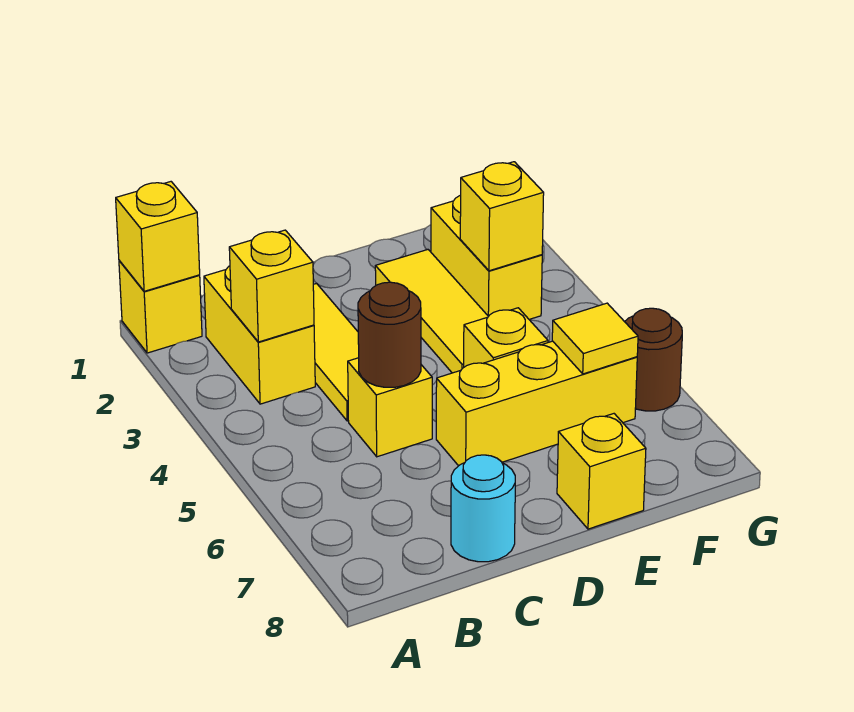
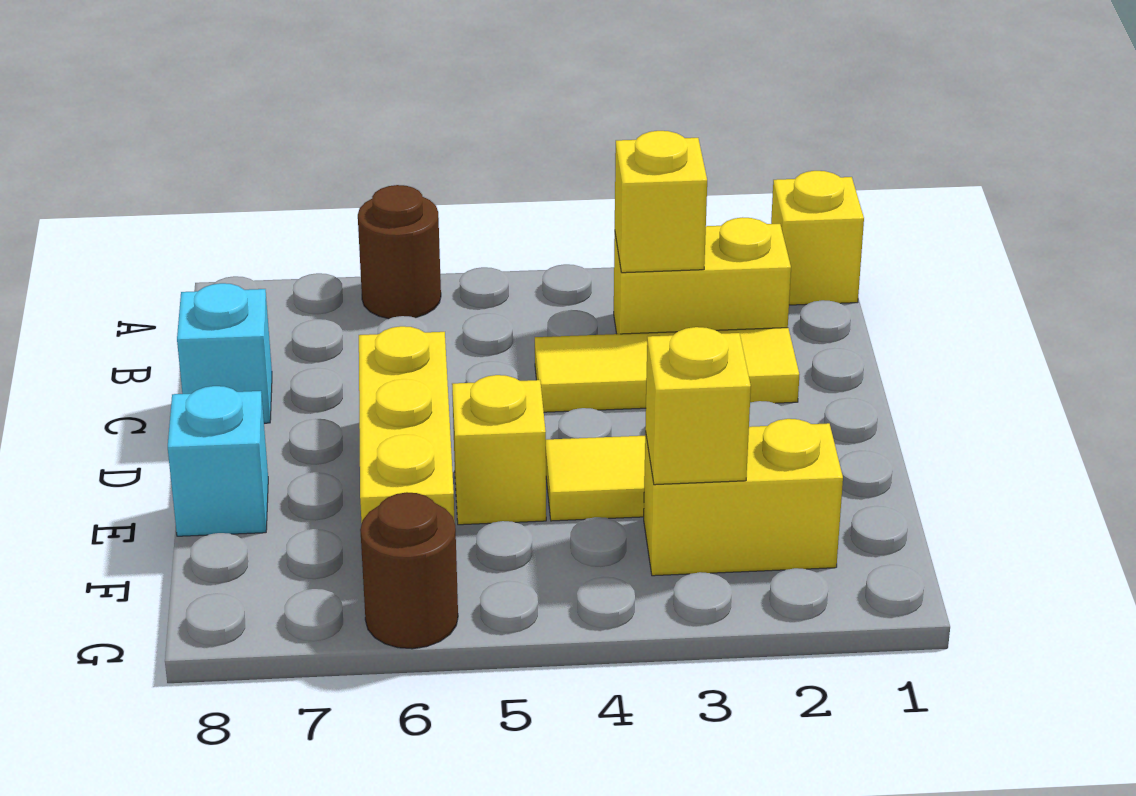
yellow 1x1 brick [116,182,200,291] -> none
yellow 1x1 brick [348,358,432,457] -> none
brown 1x1 round brick [358,282,421,387] -> brown 1x1 round brick moved to [358,185,441,319]
cyan 1x1 round brick [451,455,515,562] -> cyan 1x1 brick [177,283,272,423]
yellow 1x1 brick [557,414,646,529] -> cyan 1x1 brick [168,386,268,536]
yellow 1x1 tile [552,303,638,374] -> none

